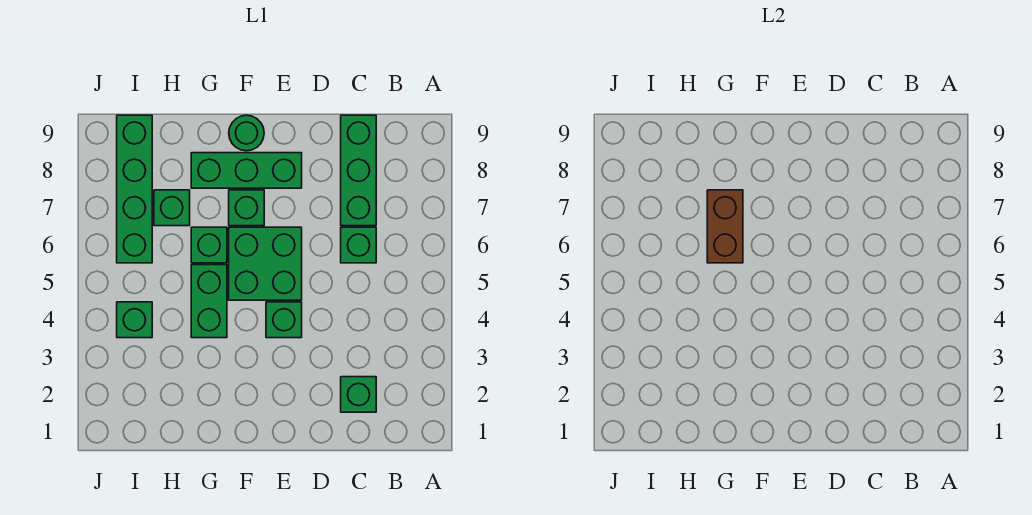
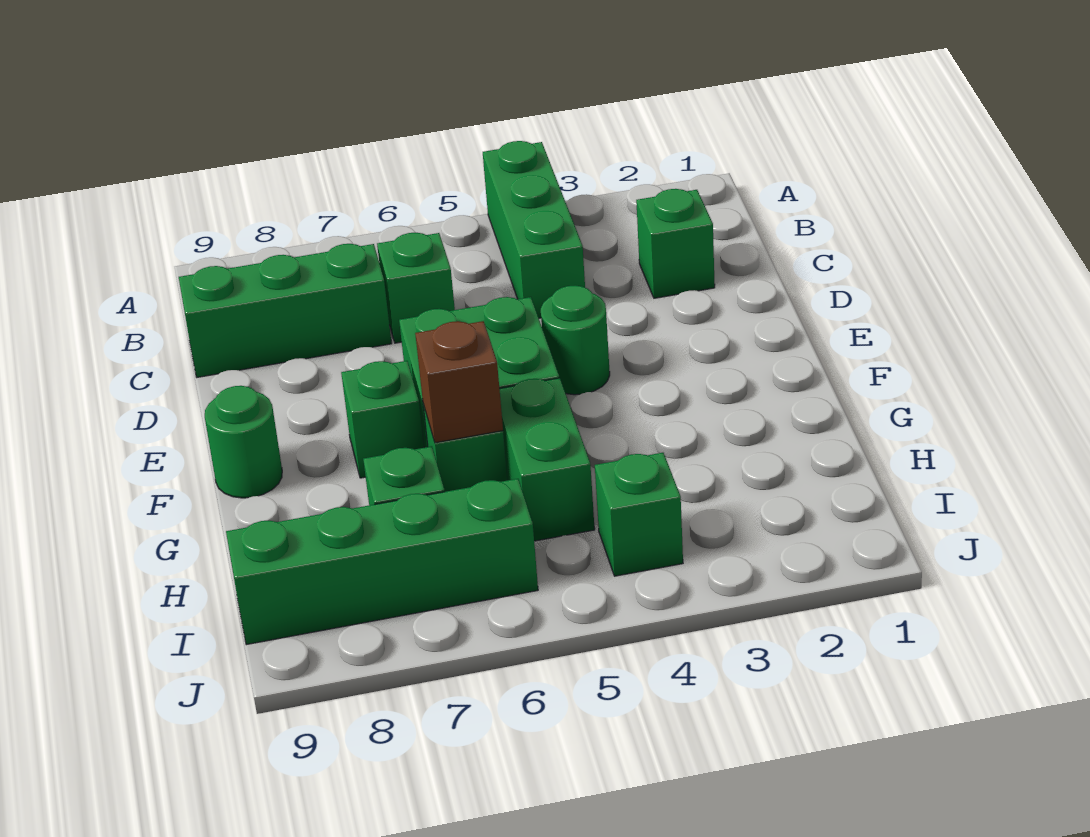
green 1x1 brick [266,302,302,338] -> green 1x1 round brick [541,285,610,395]
green 1x3 brick [191,153,302,188] -> green 1x3 brick moved to [483,141,585,318]
green 1x2 brick [191,265,227,338] -> green 1x2 brick turned to [500,378,595,541]
brown 1x2 brick [707,190,743,263] -> brown 1x1 brick [415,321,503,443]

